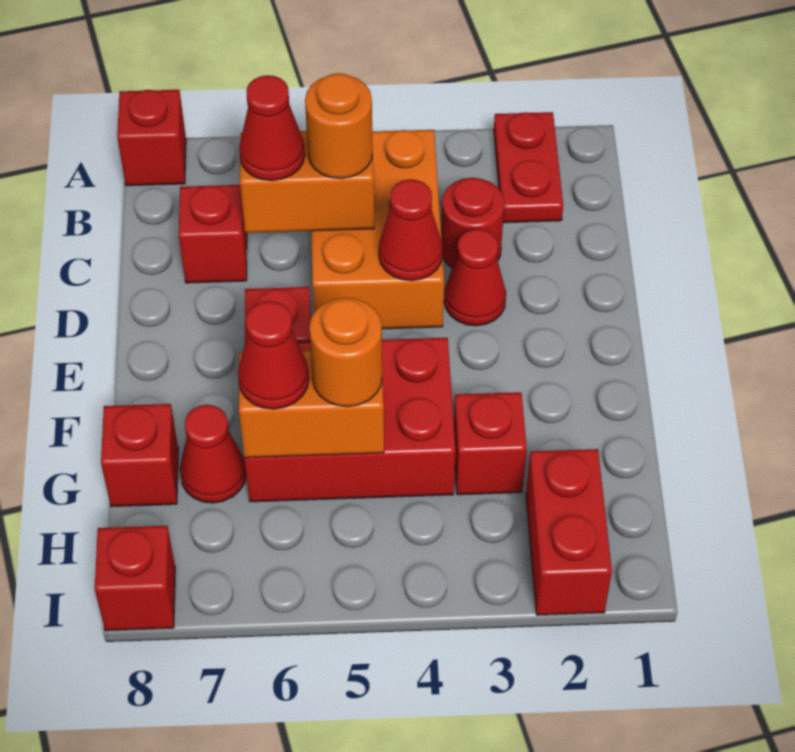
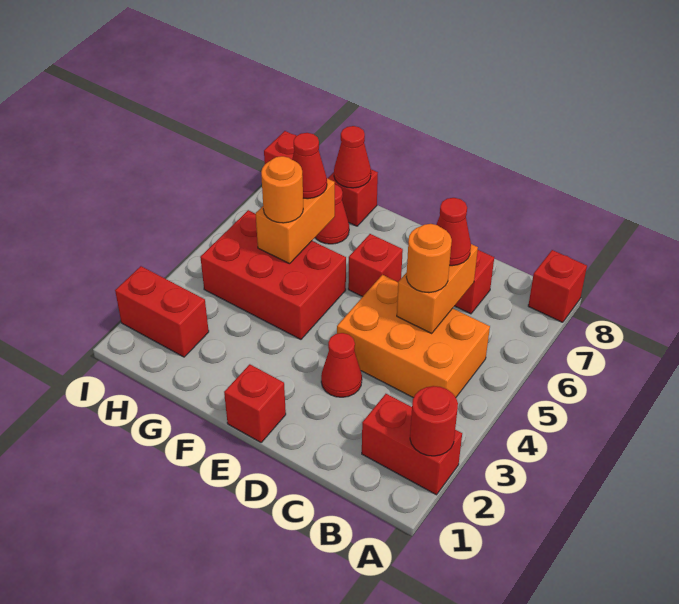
red 1x2 plate [494,112,563,223] -> red 1x2 brick [362,394,462,495]
red 1x1 round brick [441,178,504,268] -> red 1x1 round brick moved to [410,386,458,456]
red 1x1 cone [379,179,443,281] -> red 1x1 cone moved to [334,126,371,188]
red 2x3 brick [244,338,455,502] -> red 2x3 brick turned to [200,210,346,339]
red 1x1 brick [454,392,527,495] -> red 1x1 brick moved to [224,364,286,442]

